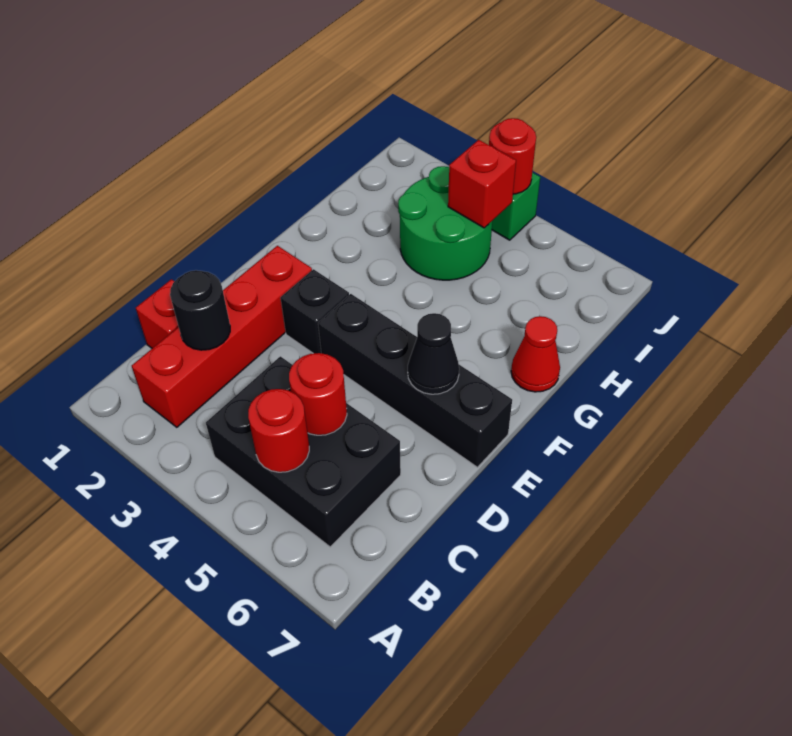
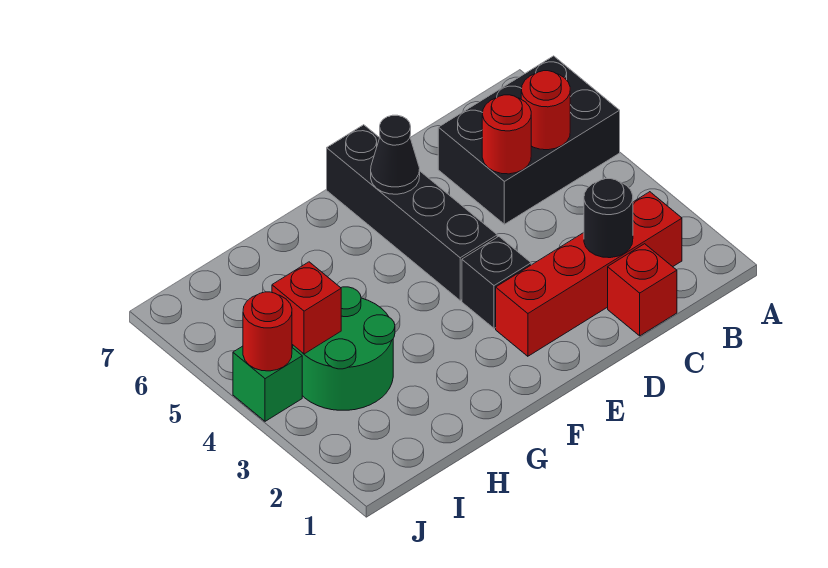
black 2x3 brick [206,356,401,547] -> black 2x3 brick turned to [438,56,620,224]
red 1x1 cone [511,316,560,392] -> none

